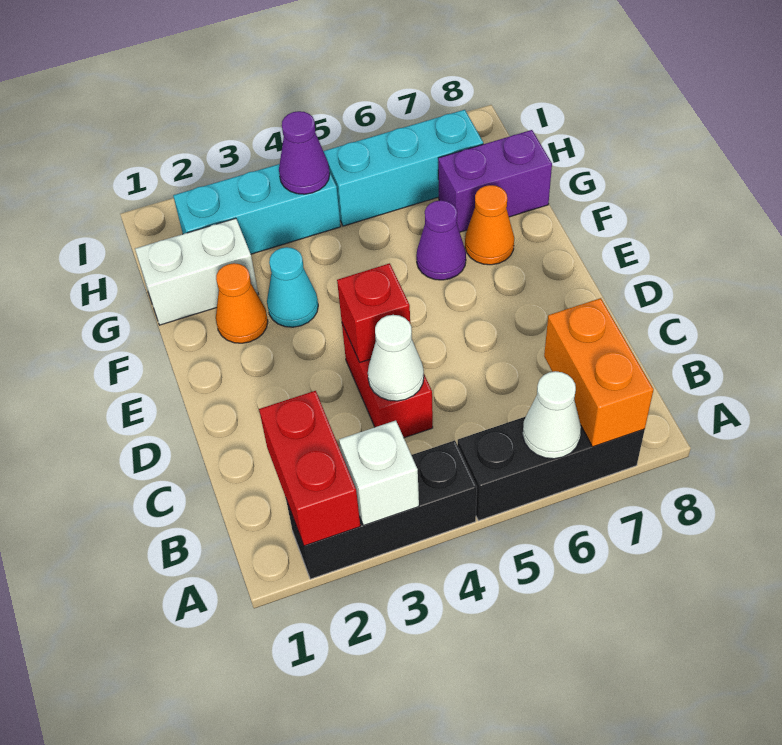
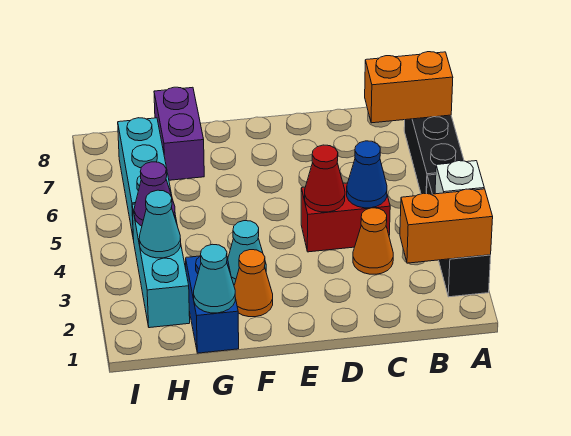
red 1x2 brick [259,391,360,546] -> orange 1x2 brick [400,189,493,263]
white 1x1 cone [523,371,581,459] -> none
white 1x1 cone [368,315,424,401] -> blue 1x1 cone [347,141,387,208]
red 1x1 brick [337,263,410,362] -> red 1x1 cone [305,145,345,212]
purple 1x1 cone [416,200,466,280] -> none
orange 1x1 cone [465,185,514,265] -> orange 1x1 cone moved to [353,208,393,274]
white 1x2 brick [135,218,258,325] -> blue 1x2 brick [186,256,239,353]
none -> cyan 1x1 cone [194,244,235,313]
none -> cyan 1x1 cone [139,190,181,258]

